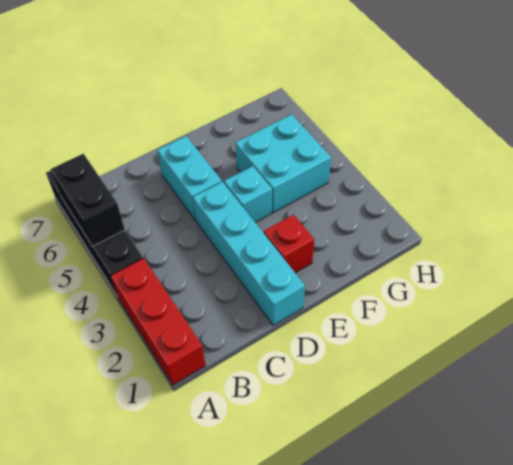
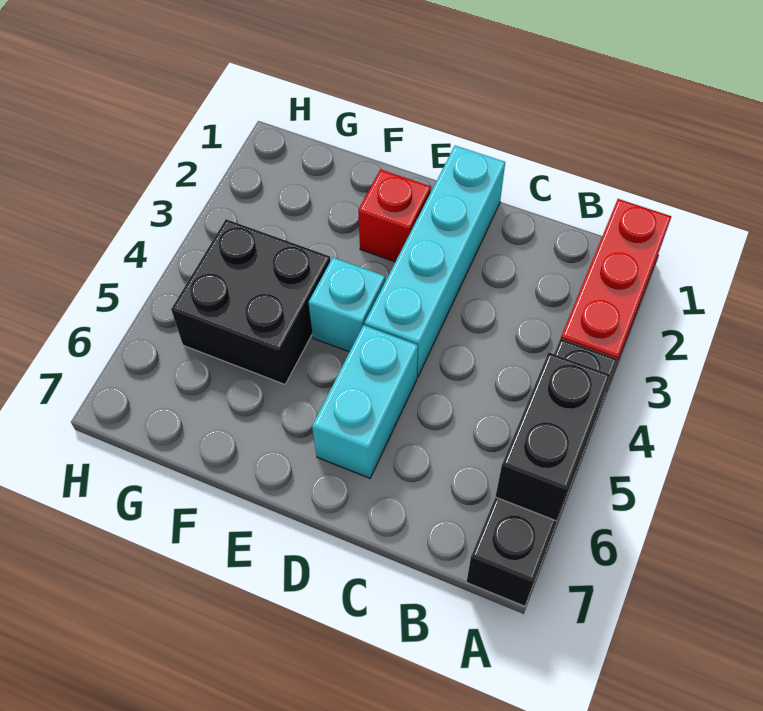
cyan 2x2 brick [236,114,331,212] -> black 2x2 brick [171,219,330,384]

